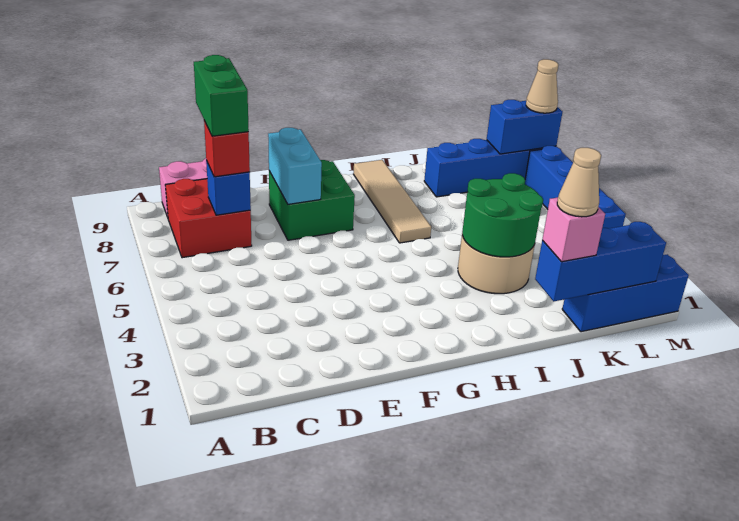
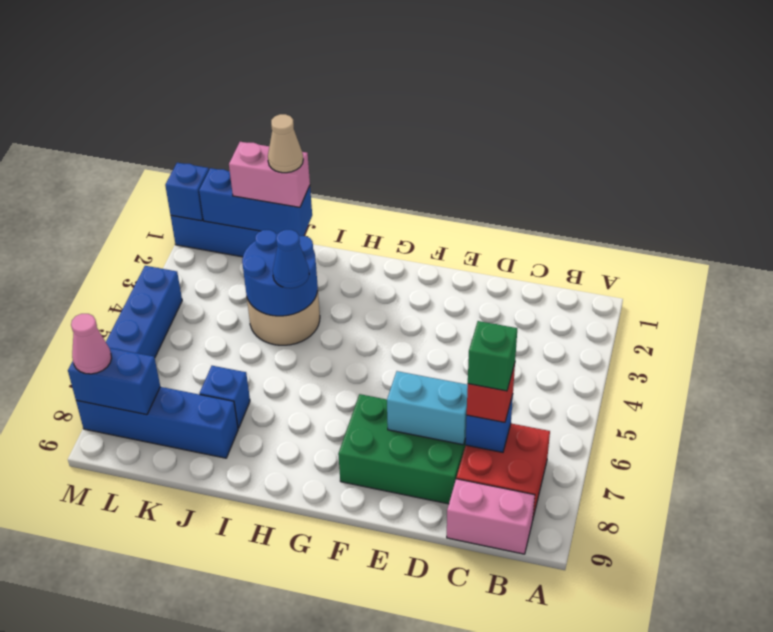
green 1x2 brick [194,55,249,136] -> green 1x1 brick [468,321,517,391]
green 2x2 brick [269,160,355,240] -> green 2x3 brick [338,394,466,504]
cyan 1x2 brick [268,128,322,204] -> cyan 1x2 brick turned to [387,371,468,445]
tan 1x4 tile [353,160,431,243] -> none
green 2x2 round brick [462,173,543,257] -> blue 2x2 round brick [242,230,318,316]
none -> blue 1x1 cone [273,230,309,288]
pink 1x1 brick [542,198,605,262] -> pink 1x2 brick [229,142,310,207]
none -> blue 1x1 brick [200,366,250,428]
none -> blue 1x1 brick [165,163,209,221]
tan 1x1 cone [526,59,558,113] -> pink 1x1 cone [71,314,111,374]

